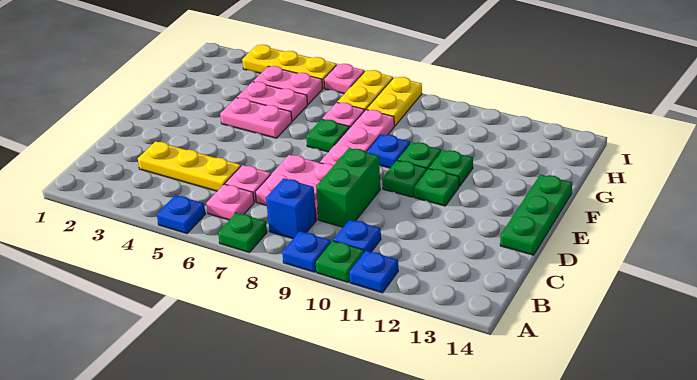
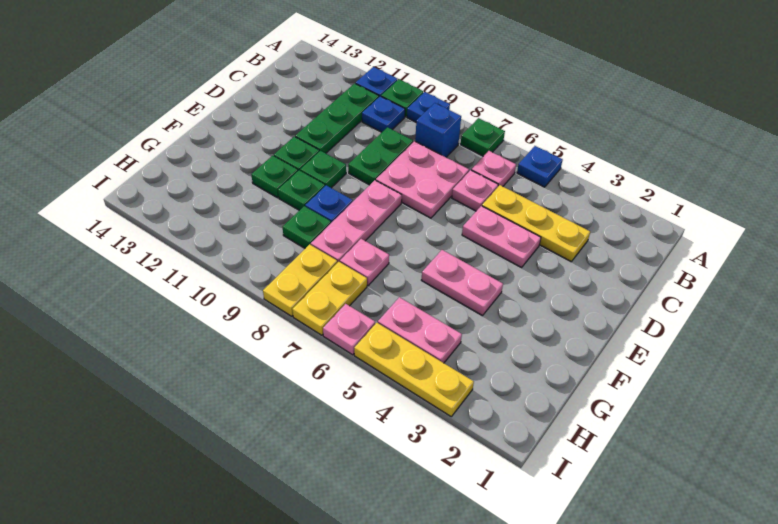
green 1x2 brick [316,148,380,227] -> green 1x2 plate [348,127,413,185]
green 1x3 plate [500,174,572,255] -> green 1x3 plate moved to [295,83,379,153]
green 1x1 plate [306,119,349,152] -> green 1x1 plate moved to [283,206,331,248]
pink 1x2 plate [237,82,307,121] -> pink 1x2 plate moved to [462,206,541,267]

